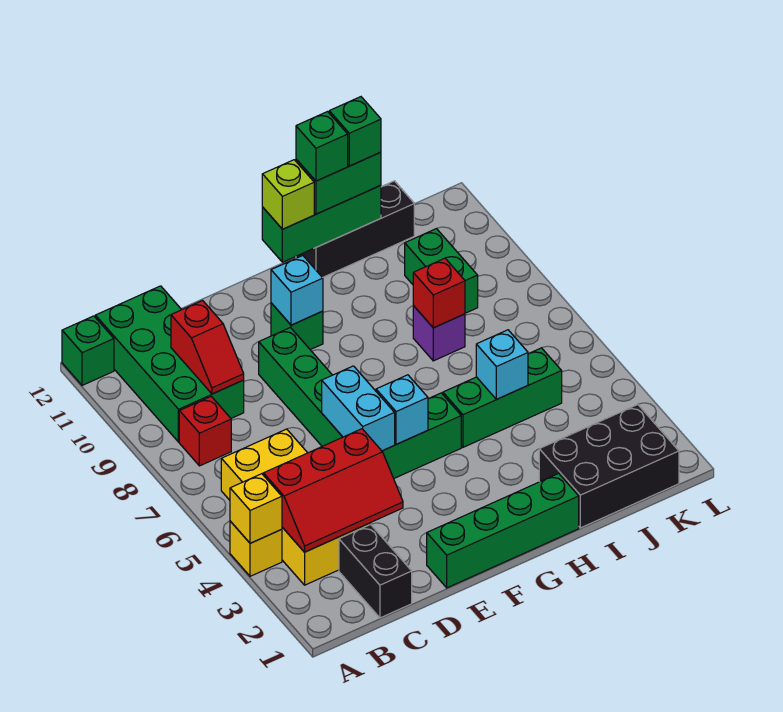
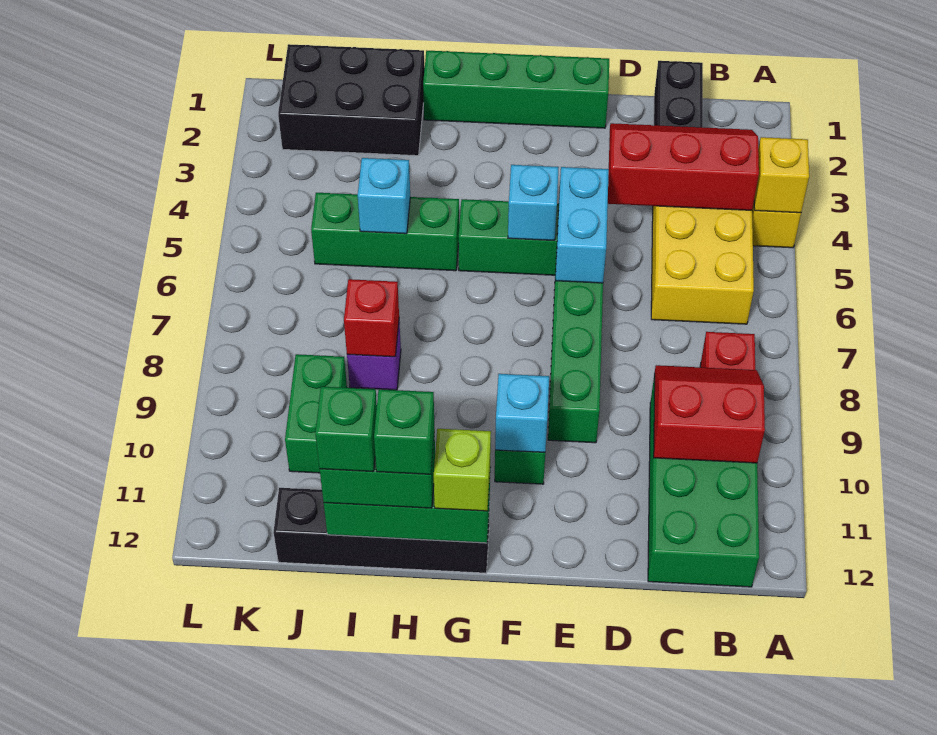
green 1x1 brick [62,316,114,385] -> none
red 1x2 slope [171,301,244,394] -> red 2x2 slope [654,365,765,463]
black 1x3 brick [296,181,414,278] -> black 1x4 brick [274,488,490,573]

